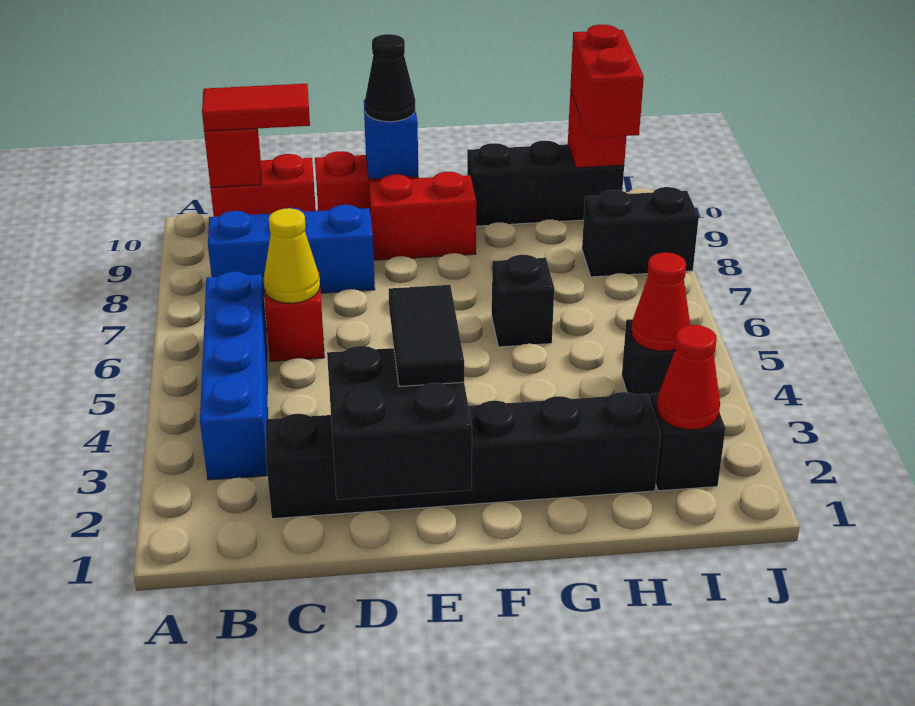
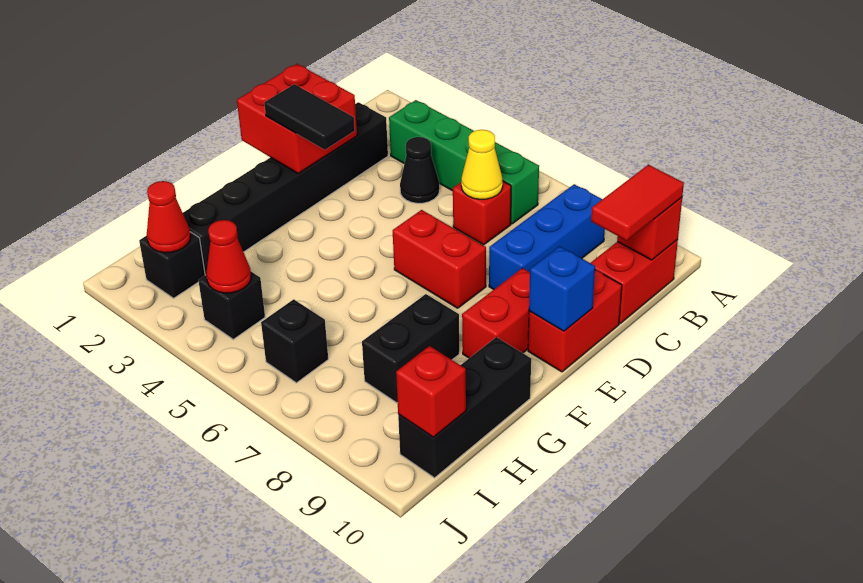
blue 1x4 brick [200,271,268,480] -> green 1x4 brick [389,100,539,224]
black 2x2 brick [327,346,472,500] -> red 2x2 brick [237,64,357,174]
black 1x1 cone [365,34,415,122] -> black 1x1 cone moved to [400,137,439,203]
black 1x1 brick [492,255,554,347] -> black 1x1 brick moved to [261,299,328,383]
black 1x2 brick [582,187,699,277] -> black 1x2 brick moved to [362,294,459,403]
red 1x2 brick [570,25,644,138] -> red 1x2 brick moved to [393,210,486,308]

